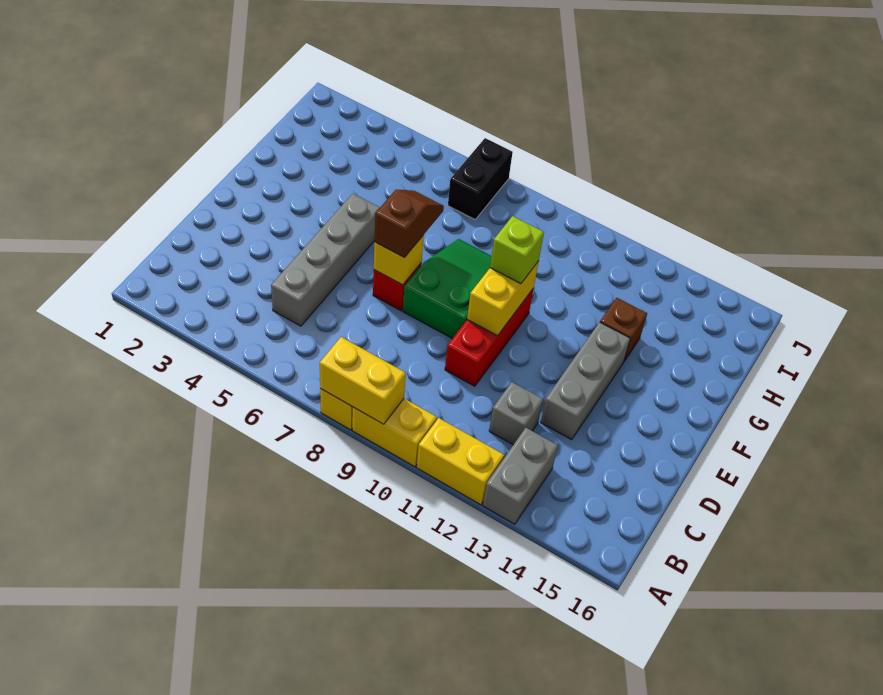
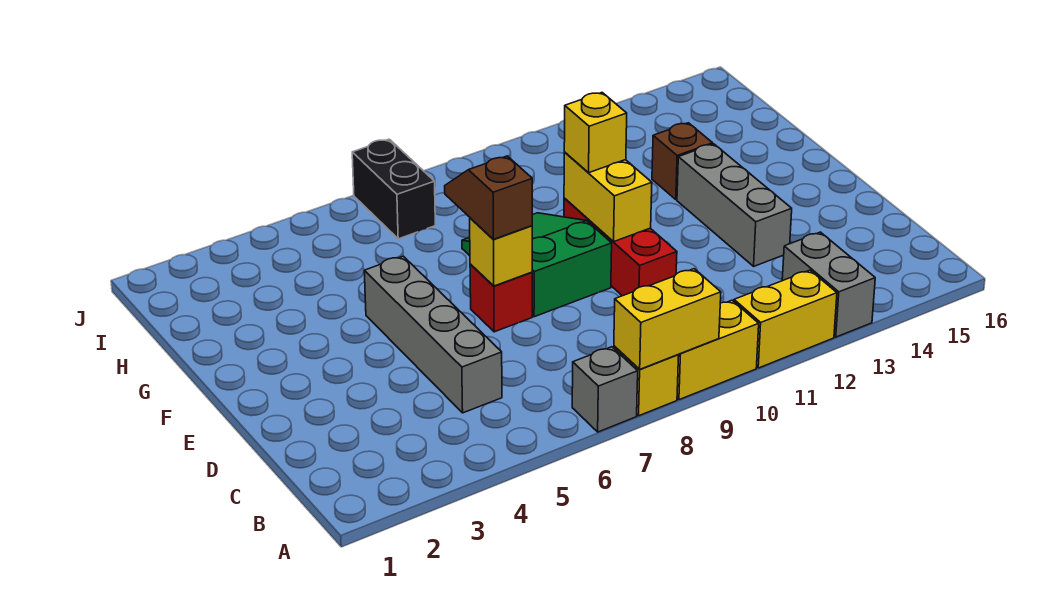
grey 1x1 brick [489,382,543,445] -> grey 1x1 brick moved to [572,347,638,432]
lime 1x1 brick [490,216,544,284] -> yellow 1x1 brick [564,93,627,173]

